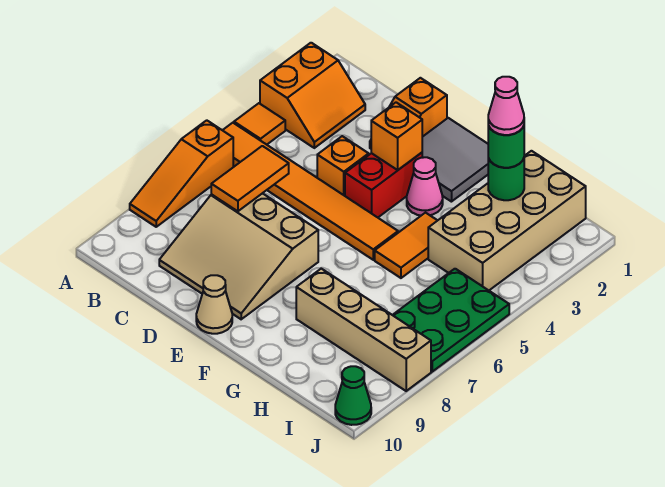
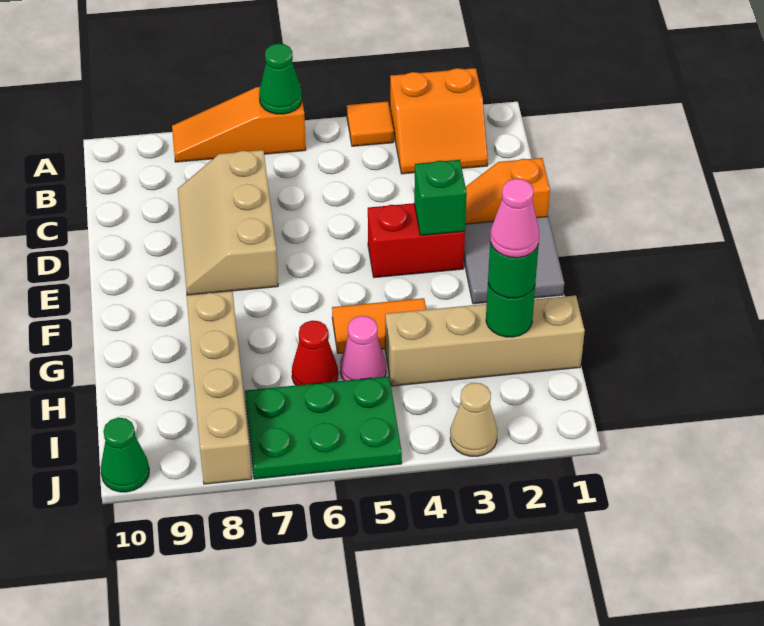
orange 1x6 tile [223,123,398,260] -> none
none -> green 1x1 cone [259,44,302,114]
orange 1x2 tile [211,146,289,211] -> none
tan 3x3 slope [159,193,318,319] -> tan 2x3 slope [178,150,278,295]
orange 1x1 brick [317,136,369,196] -> none
orange 1x1 brick [371,102,422,170] -> green 1x1 brick [414,160,467,235]
tan 1x1 cone [196,275,232,334] -> tan 1x1 cone moved to [450,383,497,456]
pink 1x1 cone [407,157,443,216] -> pink 1x1 cone moved to [340,316,386,381]
tan 2x4 brick [428,151,586,290] -> tan 1x4 brick [385,295,585,386]
none -> red 1x1 cone [292,321,338,385]

